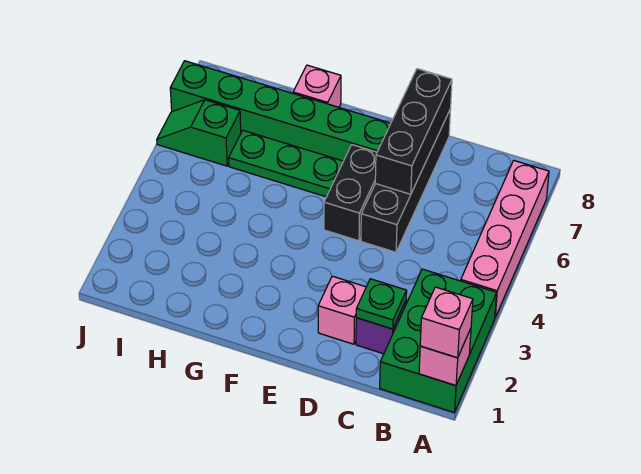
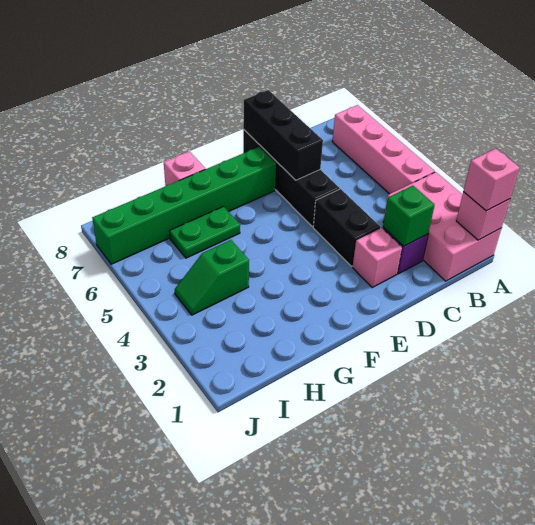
green 2x3 brick [380,269,497,412] -> pink 2x3 brick [383,172,501,281]
green 1x1 plate [356,279,407,329] -> green 1x1 brick [383,186,435,246]
black 1x2 brick [324,145,377,241] -> black 1x2 brick moved to [313,189,380,266]
green 1x3 plate [229,130,343,197] -> green 1x2 plate [169,206,240,258]
green 1x2 slope [157,100,241,166] -> green 1x2 slope moved to [175,240,249,315]

